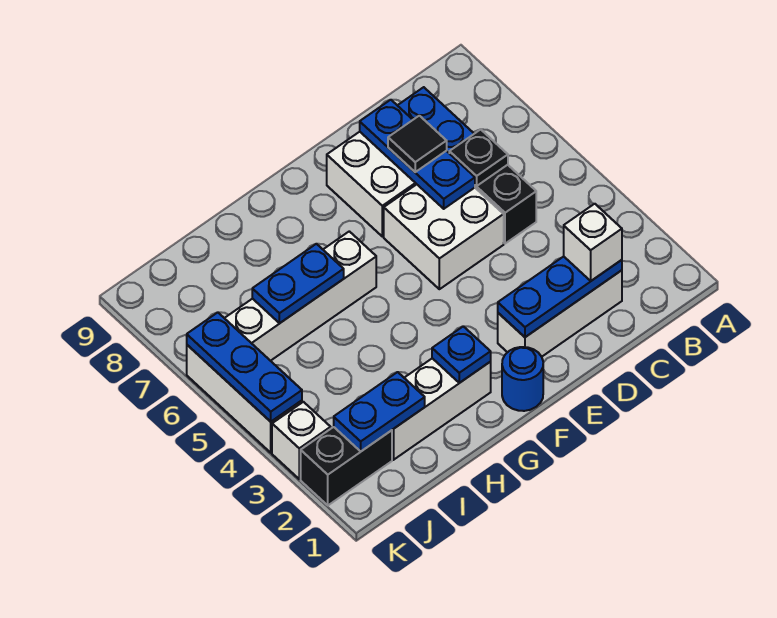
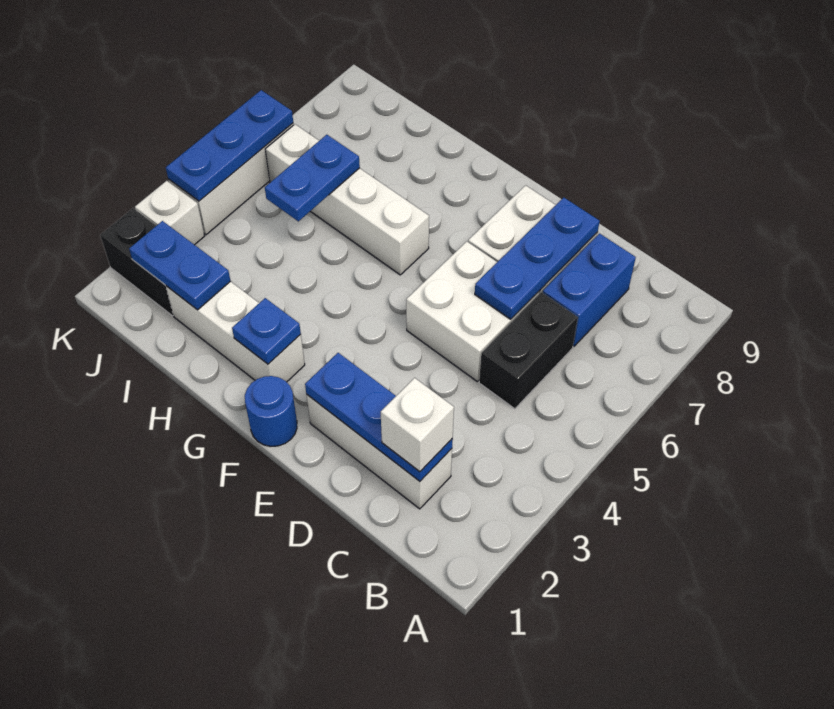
black 1x1 plate [449,129,508,186] -> none
black 1x1 tile [388,116,447,172] -> none
blue 1x2 plate [252,244,344,323] -> blue 1x2 plate turned to [265,135,360,221]

